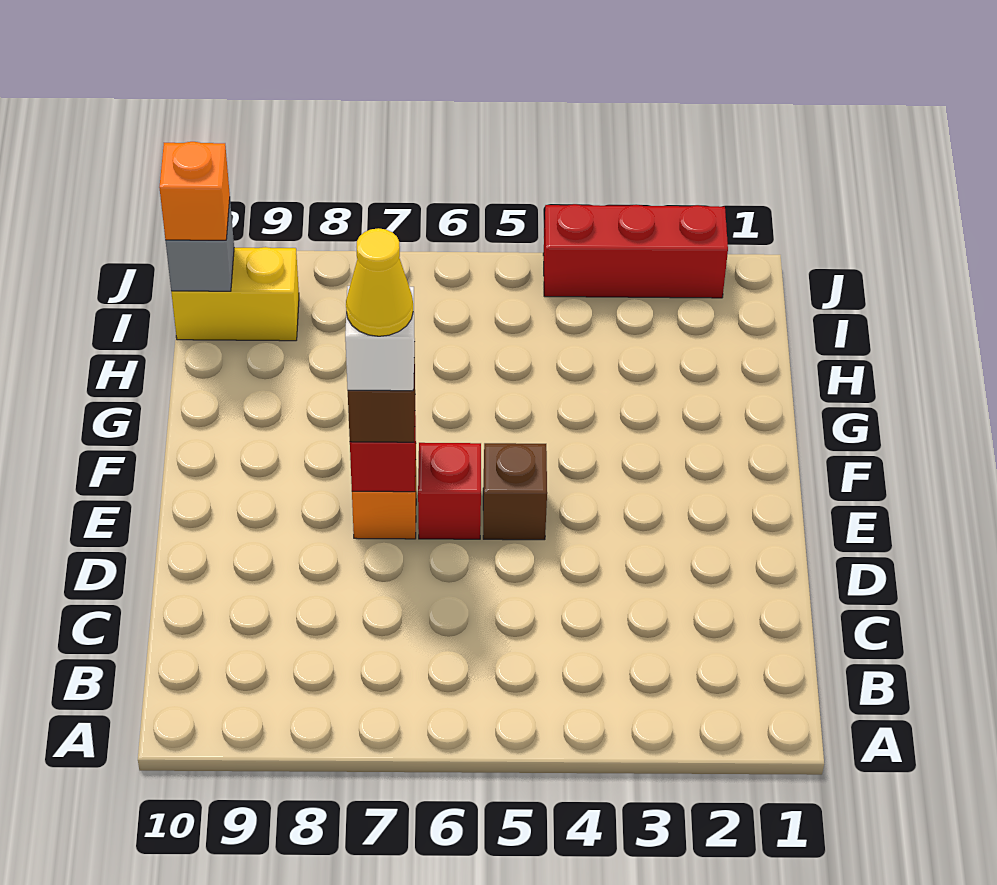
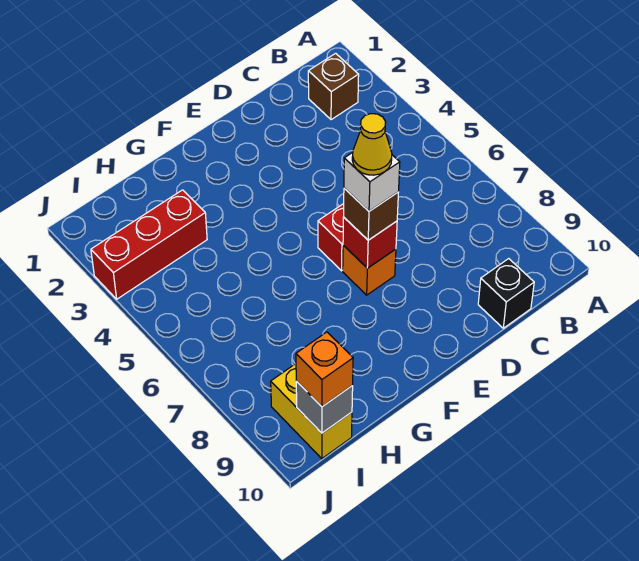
none -> black 1x1 brick [478,259,534,328]
brown 1x1 brick [483,443,547,540] -> brown 1x1 brick moved to [308,53,359,120]
red 1x3 brick [543,204,728,298] -> red 1x3 brick turned to [91,190,207,299]

